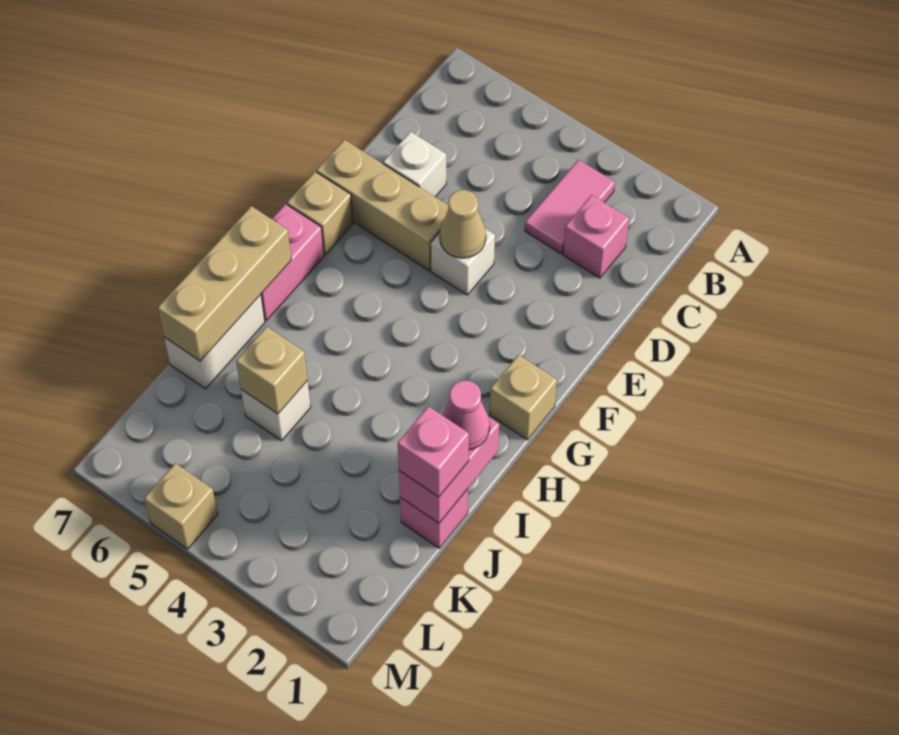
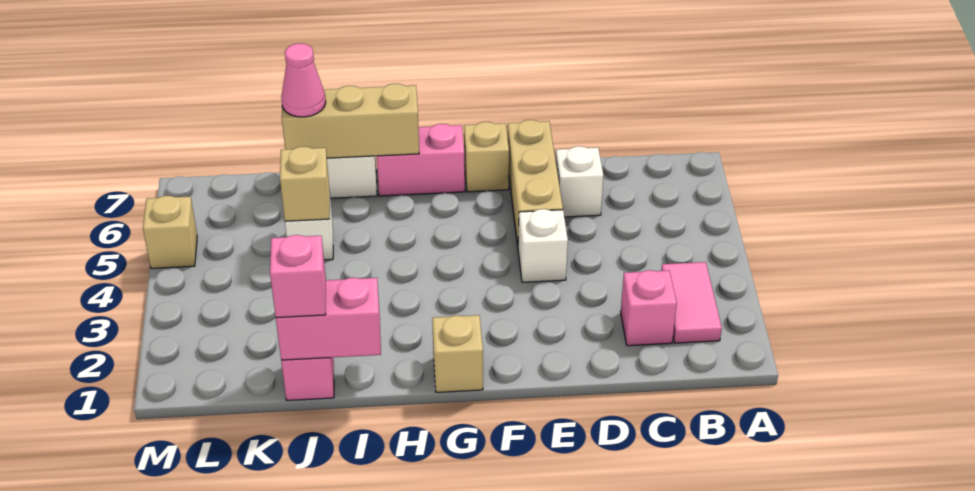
pink 1x2 tile [525,160,615,254] -> pink 1x2 tile turned to [661,262,722,343]
tan 1x1 cone [440,190,486,258] -> none
pink 1x1 cone [442,380,490,450] -> pink 1x1 cone moved to [281,43,326,117]

